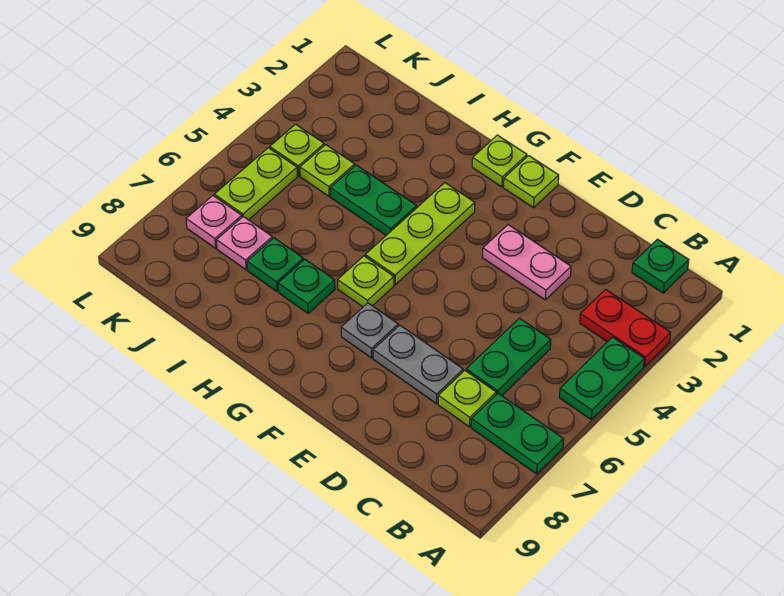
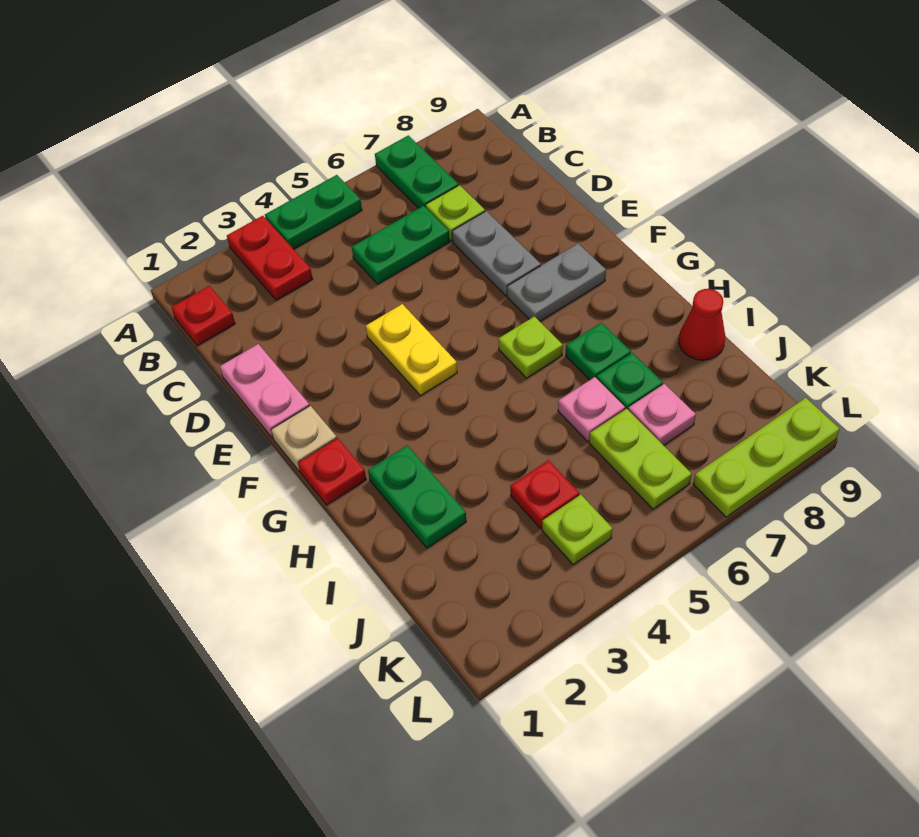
green 1x1 plate [632,239,689,293] -> red 1x1 plate [172,286,235,346]
pink 1x2 plate [482,225,571,300] -> pink 1x2 plate moved to [220,344,309,438]
none -> yellow 1x2 plate [366,304,457,396]
lime 1x1 plate [503,156,559,208] -> tan 1x1 plate [271,406,337,471]
grey 1x1 plate [341,303,398,358] -> grey 1x2 plate [507,244,606,321]
lime 1x1 plate [472,135,527,187] -> red 1x1 plate [298,438,366,505]
lime 1x3 plate [365,183,475,285] -> lime 1x3 plate moved to [693,398,840,517]
green 1x2 plate [330,165,417,235] -> green 1x2 plate moved to [368,445,466,548]
none -> red 1x1 cone [679,289,725,360]
lime 1x1 plate [300,145,355,196] -> red 1x1 plate [510,460,579,528]
lime 1x2 plate [214,148,297,220] -> lime 1x2 plate turned to [589,409,692,509]
pink 1x1 plate [186,196,242,248] -> pink 1x1 plate moved to [558,377,625,441]

